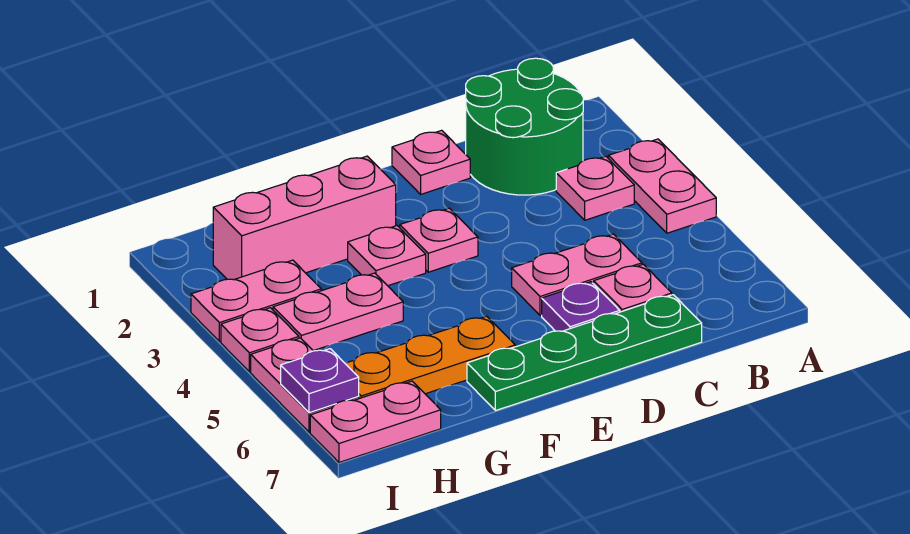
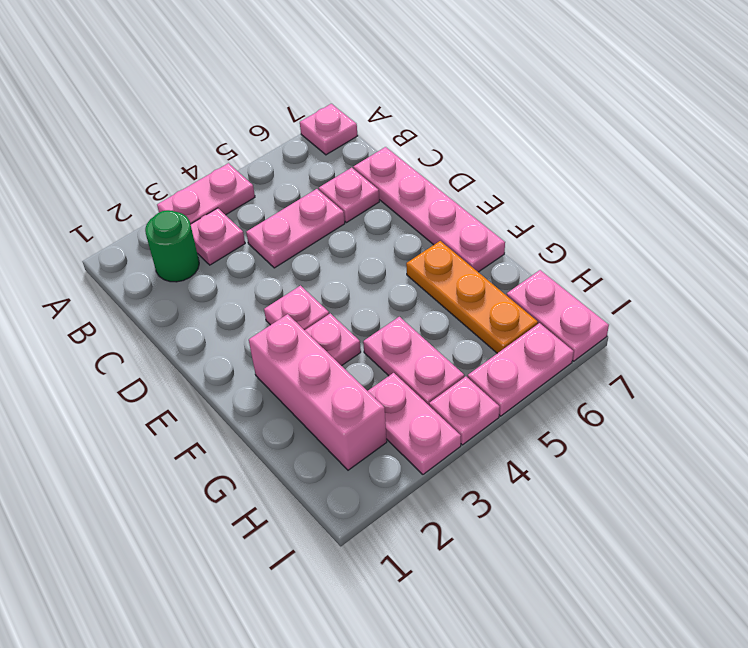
green 2x2 round brick [466,58,583,195] -> green 1x1 round brick [145,210,199,282]
pink 1x2 plate [512,234,642,315] -> pink 1x2 plate turned to [246,189,345,268]
green 1x4 plate [467,295,702,411] -> pink 1x4 plate [353,147,505,272]
pink 1x1 plate [392,130,470,194] -> pink 1x1 plate moved to [300,104,358,155]
purple 1x1 plate [542,282,620,331] -> none
purple 1x1 plate [281,349,359,413] -> none

